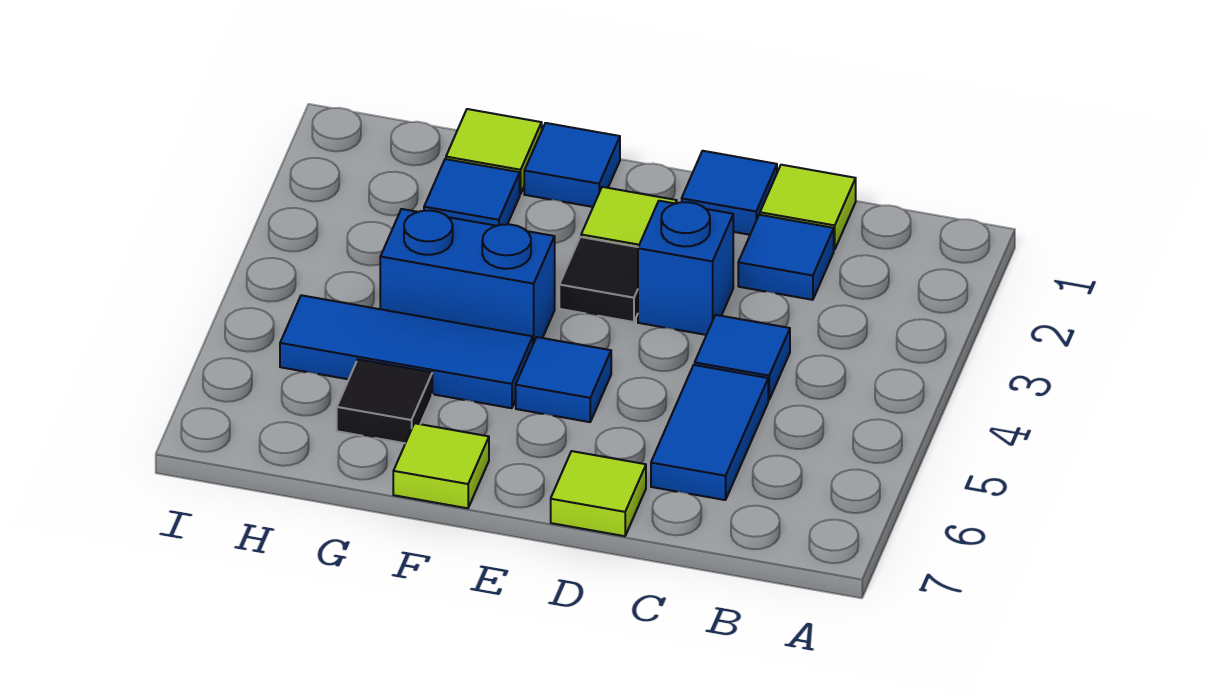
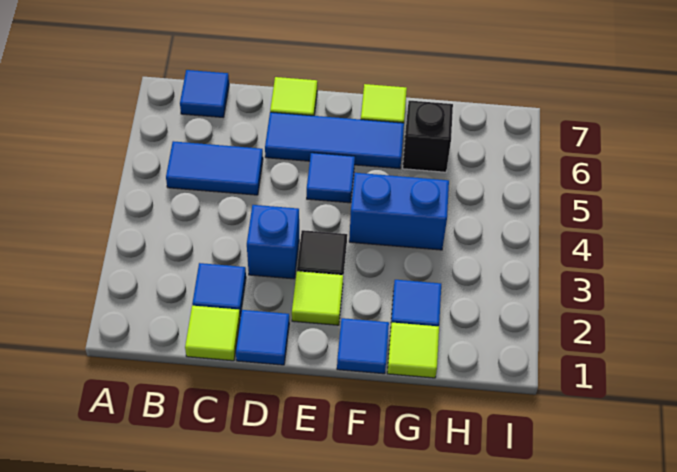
blue 1x1 tile [695,315,790,400] -> blue 1x1 tile moved to [180,70,229,117]
blue 1x2 tile [651,365,768,500] -> blue 1x2 tile turned to [166,141,263,195]
blue 1x3 tile [280,295,533,408] -> blue 1x3 tile moved to [265,112,404,169]
black 1x1 tile [337,359,432,443] -> black 1x1 brick [403,101,453,172]

